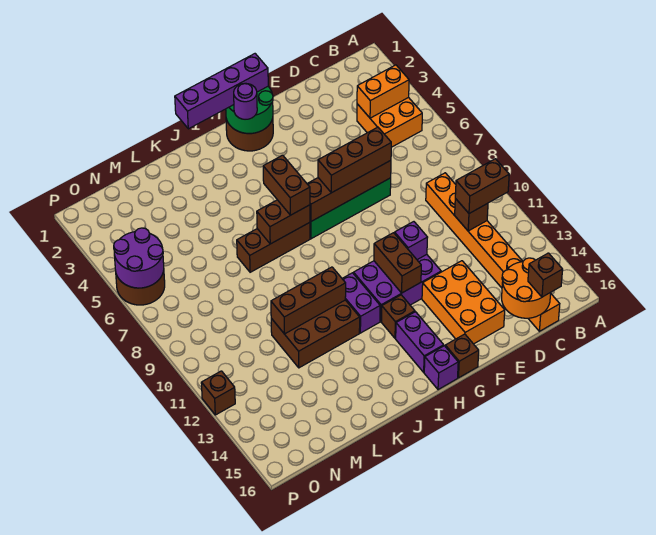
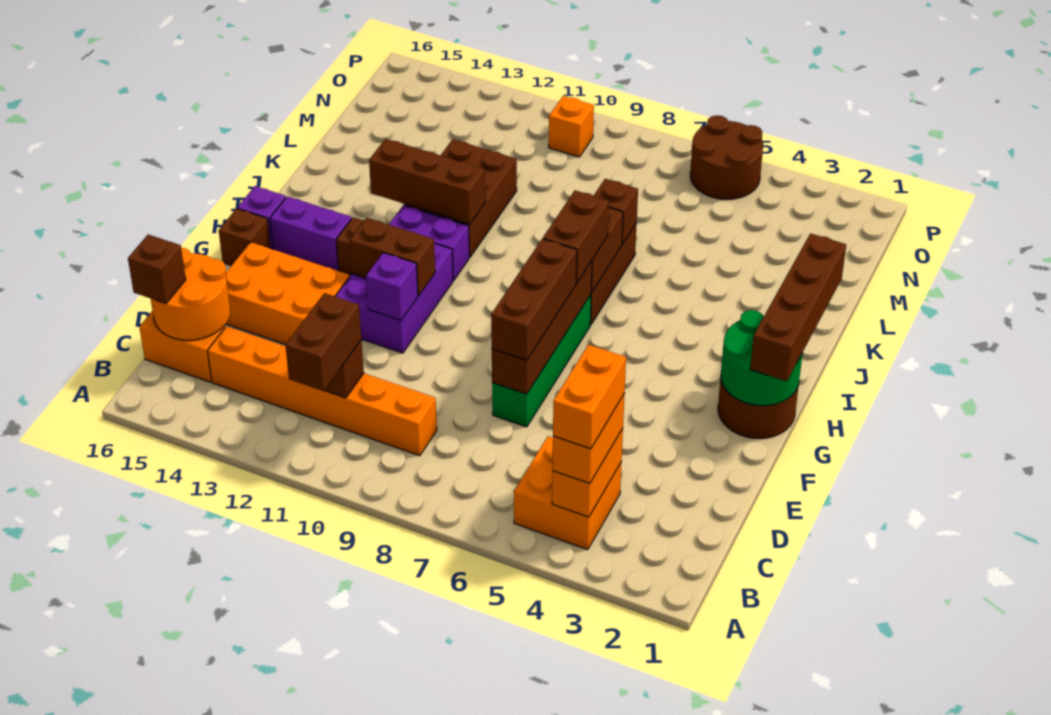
none -> orange 1x2 brick [553,393,625,484]
none -> orange 1x2 brick [553,345,626,449]
purple 1x4 brick [175,54,268,129] -> brown 1x4 brick [750,234,846,381]
purple 1x1 round brick [234,83,257,119] -> none
brown 1x2 brick [263,155,310,215] -> brown 1x2 brick turned to [543,190,609,283]
brown 1x3 brick [271,267,346,334] -> brown 1x3 brick turned to [369,139,485,224]
purple 2x2 round brick [114,228,164,288] -> none
none -> orange 1x1 brick [549,96,594,157]
brown 1x1 brick [201,371,235,415] -> brown 1x1 brick moved to [594,179,638,244]

